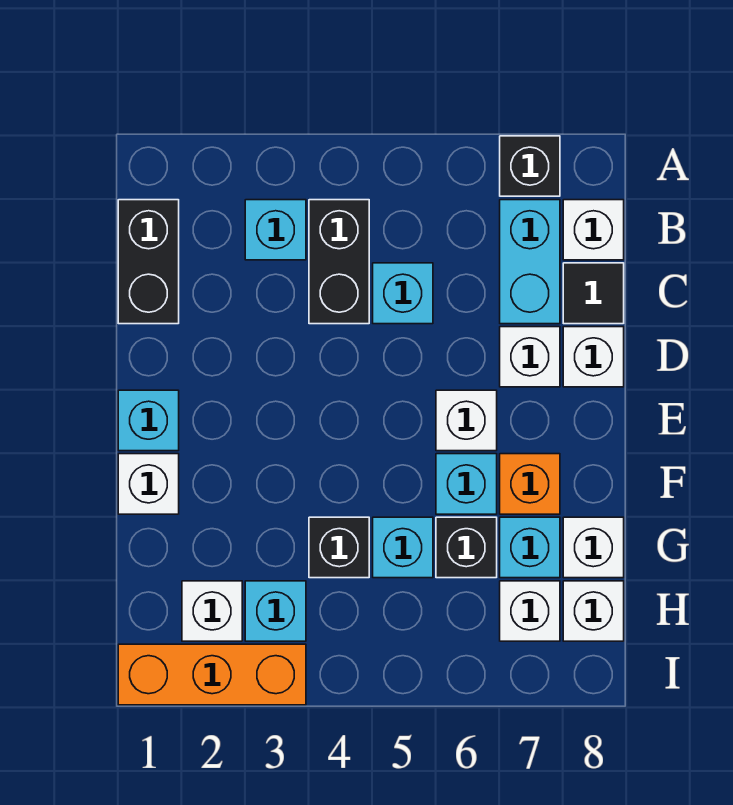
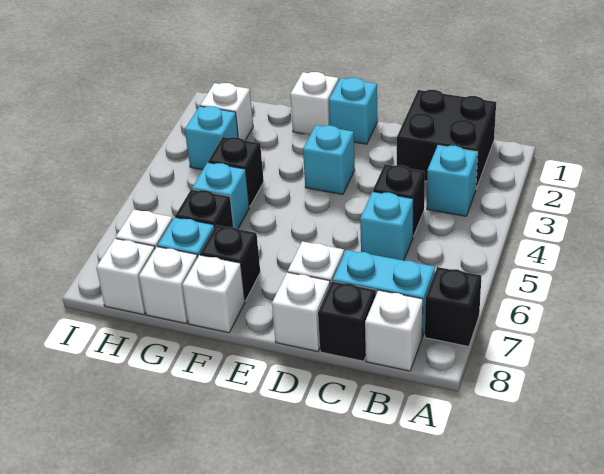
black 1x2 brick [118,200,179,324] -> black 2x2 brick [397,90,496,189]
black 1x2 brick [309,200,369,324] -> black 1x1 brick [373,164,425,236]
black 1x1 tile [563,263,624,324] -> black 1x1 brick [318,281,376,361]
white 1x1 brick [436,390,497,451] -> white 1x1 brick moved to [182,255,245,333]
cyan 1x1 brick [436,454,497,514] -> cyan 1x1 brick moved to [303,125,355,194]
orange 1x1 brick [500,454,560,514] -> black 1x1 brick [200,225,260,301]
orange 1x3 brick [118,644,306,705] -> none

